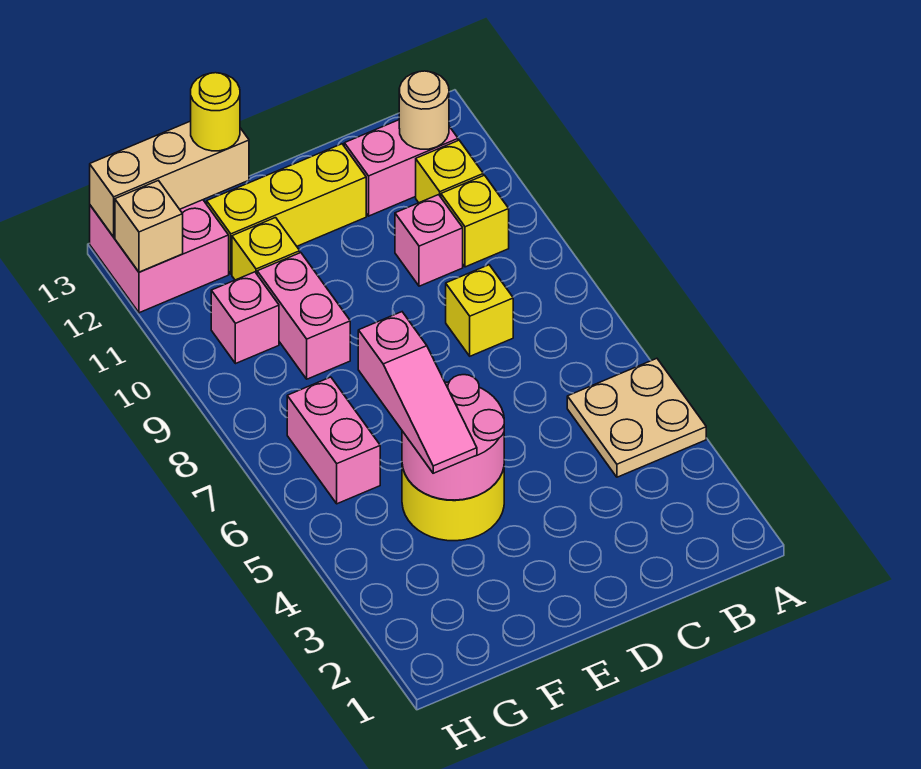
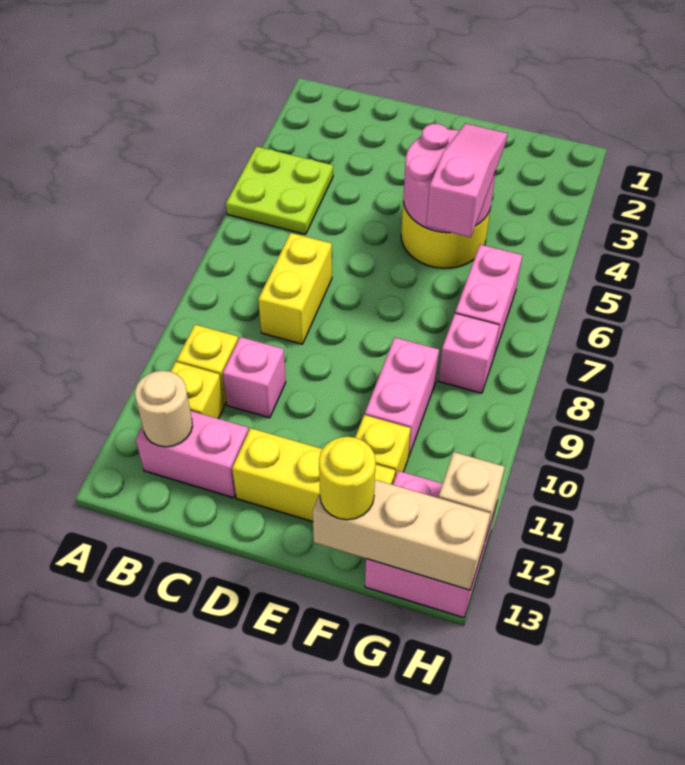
tan 2x2 plate [567,358,706,477] -> lime 2x2 plate [226,146,333,234]
yellow 1x1 brick [446,265,513,356] -> yellow 1x2 brick [258,233,332,344]
pink 1x1 brick [211,272,279,364] -> pink 1x1 brick moved to [438,313,499,393]

